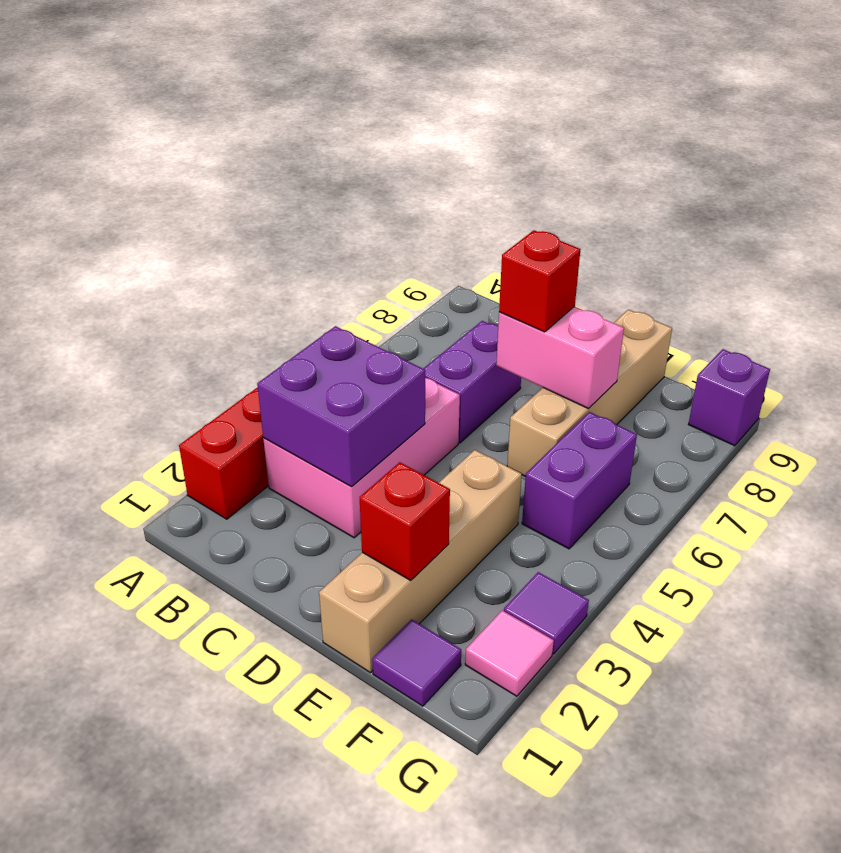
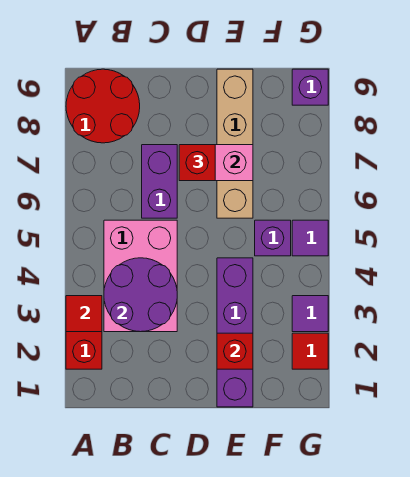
none -> red 1x1 tile [66,296,102,332]
none -> red 2x2 round brick [66,69,140,143]
purple 2x2 brick [257,326,425,487] -> purple 2x2 round brick [104,258,177,332]
tan 1x4 brick [319,450,522,673] -> purple 1x4 brick [217,258,253,407]
purple 1x1 tile [372,619,461,706] -> purple 1x1 tile moved to [292,220,328,256]
purple 1x2 brick [522,412,637,549] -> purple 1x1 brick [255,220,291,256]
pink 1x1 tile [465,610,554,696] -> red 1x1 tile [292,333,328,369]

